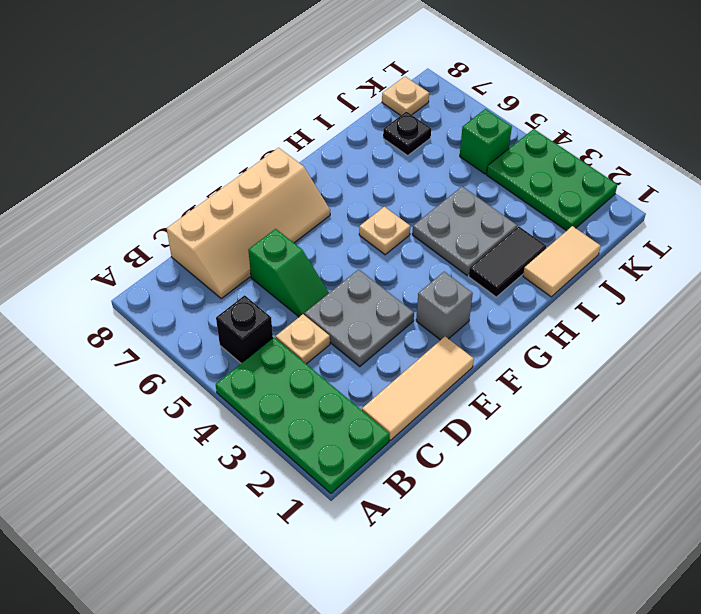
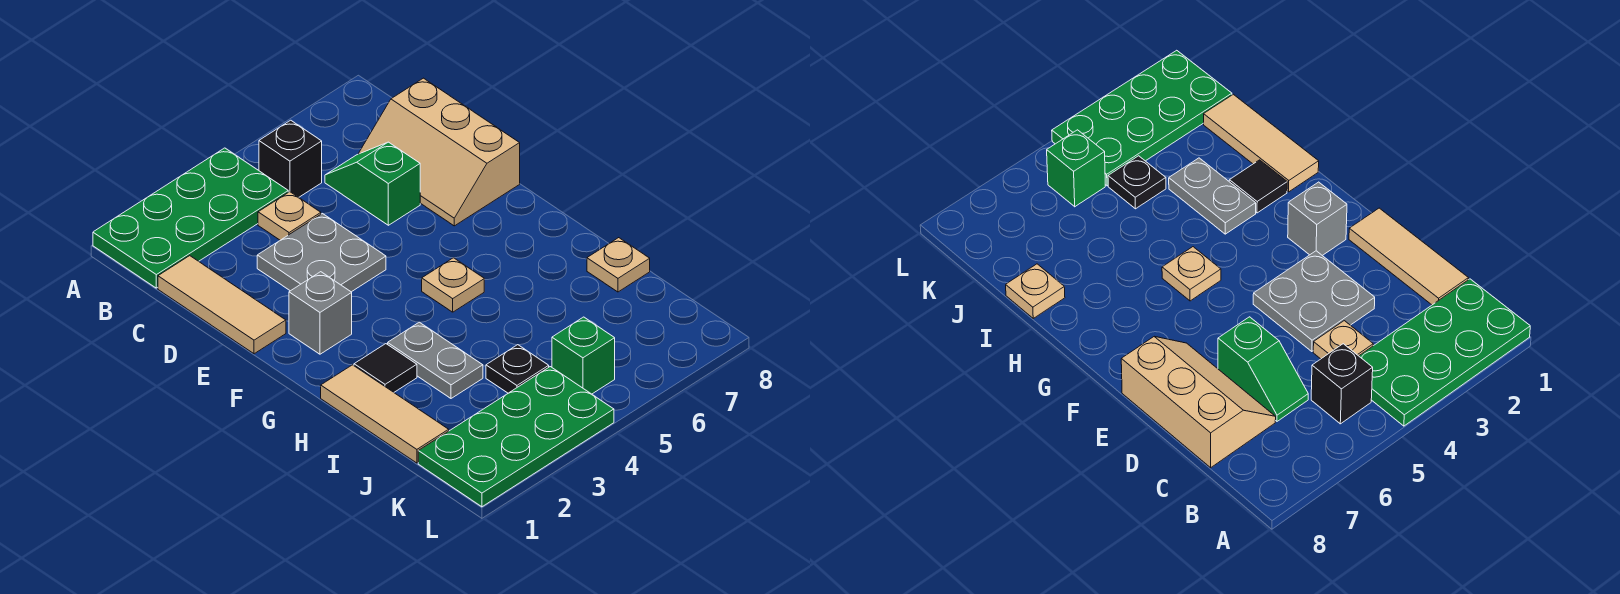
tan 2x4 slope [167,148,330,299] -> tan 2x3 slope [358,78,520,226]
green 1x2 slope [248,229,329,317] -> green 1x2 slope turned to [325,142,420,225]
black 1x2 tile [469,226,547,297] -> black 1x1 tile [354,344,417,392]
grey 2x2 plate [412,186,517,275] -> grey 1x2 plate [388,322,483,398]
tan 1x2 tile [523,226,601,297] -> tan 1x3 tile [321,365,449,463]
black 1x1 plate [383,111,431,155] -> black 1x1 plate moved to [486,345,549,393]
green 2x3 plate [487,129,617,231] -> green 2x4 plate [418,367,614,507]
tan 1x1 plate [382,77,429,115] -> tan 1x1 plate moved to [587,238,650,292]

